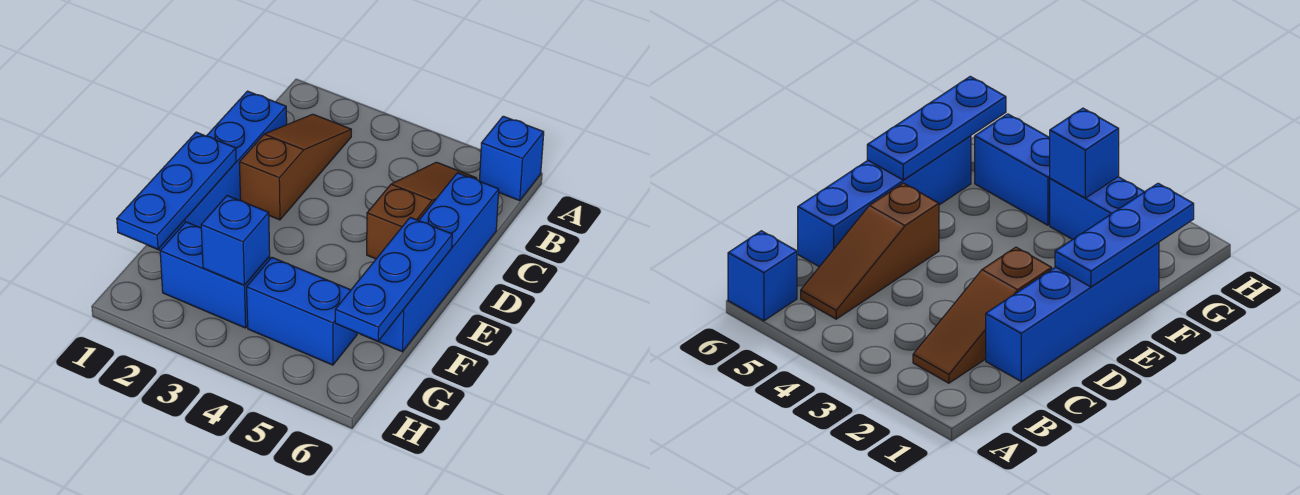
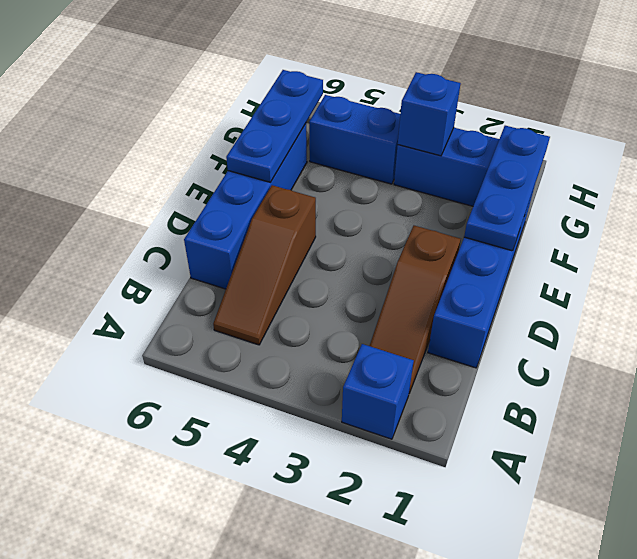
blue 1x1 brick [479,116,544,201] -> blue 1x1 brick moved to [342,344,414,439]

